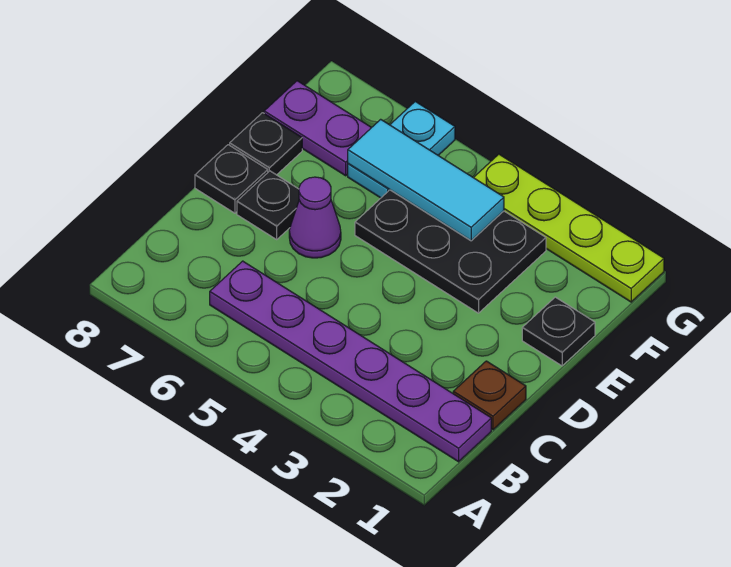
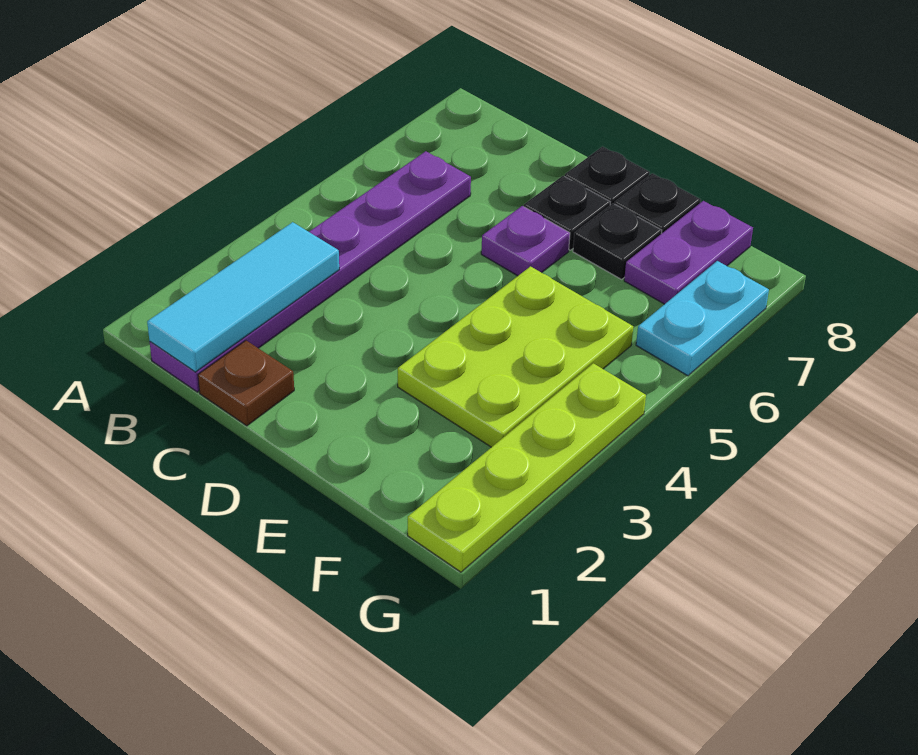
purple 1x1 cone [289,177,341,258] -> purple 1x1 plate [481,206,570,276]
black 1x1 plate [522,297,595,366] -> black 1x1 plate moved to [573,203,662,279]
black 2x3 plate [355,190,546,313] -> lime 2x3 plate [398,266,633,447]
cyan 1x3 tile [348,119,504,241] -> cyan 1x3 tile moved to [147,222,339,372]
cyan 1x2 plate [348,102,455,198] -> cyan 1x2 plate turned to [636,261,769,376]

